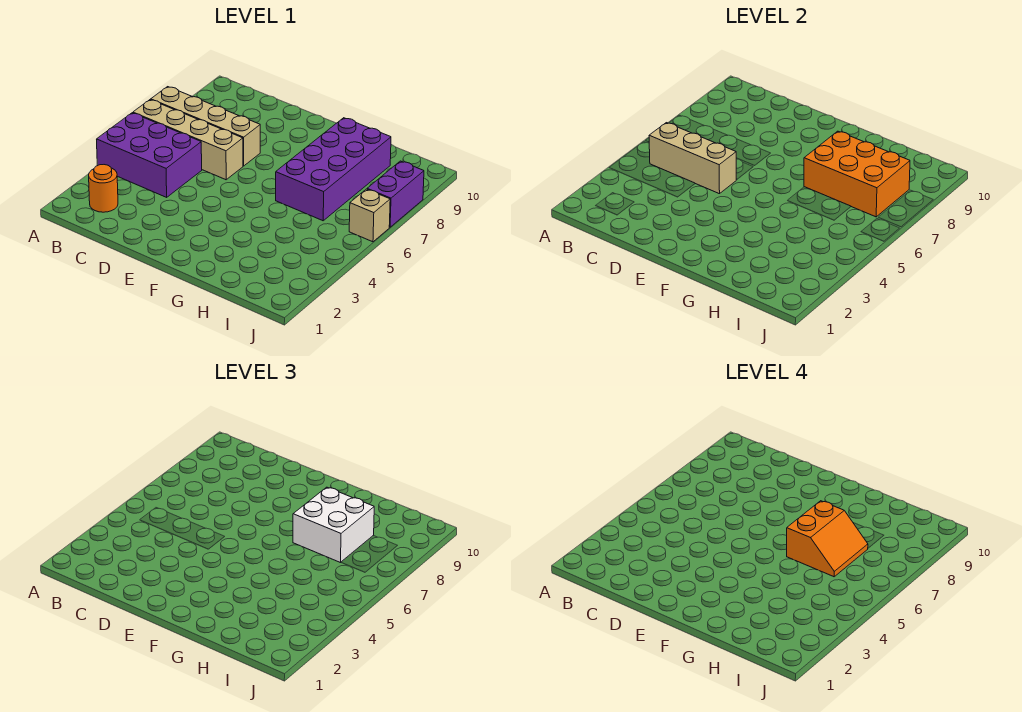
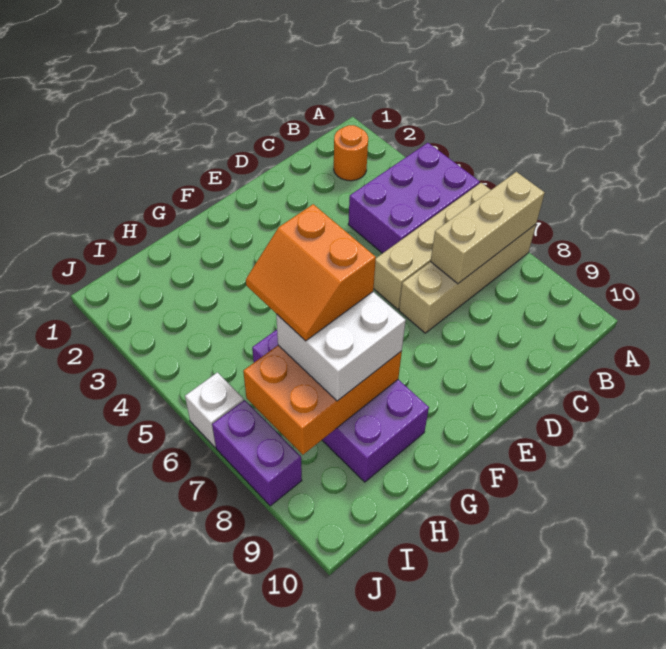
tan 1x3 brick [649,123,736,194] -> tan 1x3 brick moved to [431,172,545,284]
tan 1x1 brick [349,189,390,242] -> white 1x1 brick [185,372,244,447]

